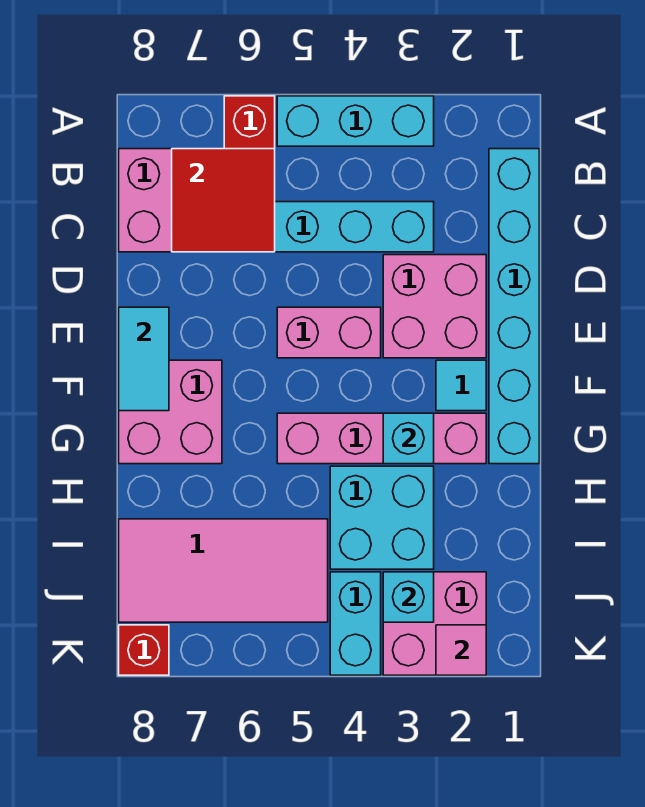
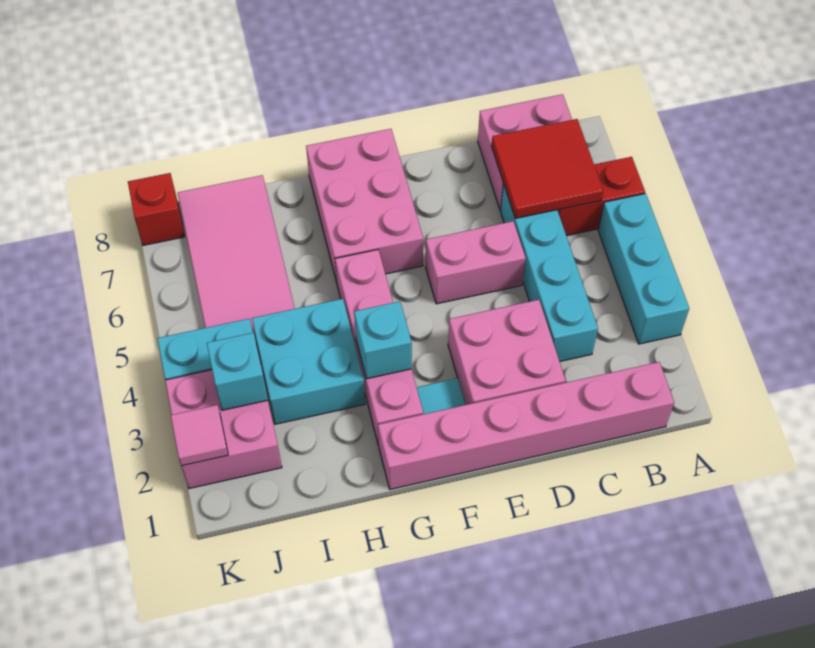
cyan 1x6 brick [489,149,539,464] -> pink 1x6 brick [378,362,674,489]
pink 1x2 brick [277,307,381,358] -> pink 1x2 brick turned to [426,221,526,304]
cyan 1x2 tile [119,307,169,411] -> none
pink 2x2 brick [119,360,222,464] -> pink 2x3 brick [306,129,423,282]

